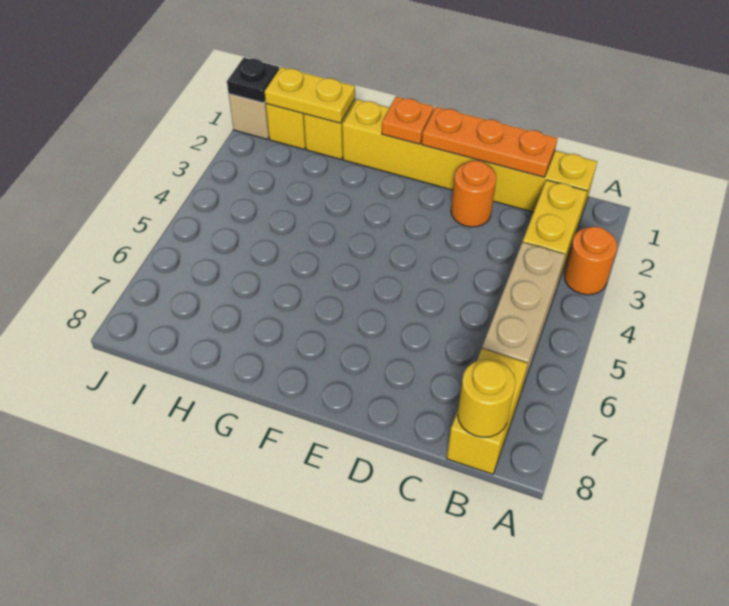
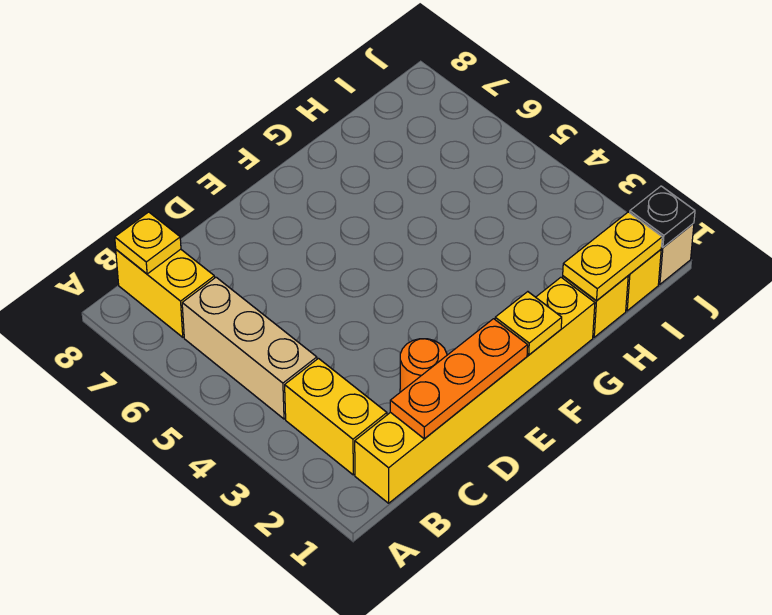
orange 1x1 round brick [564,227,617,295] -> none
yellow 1x1 round brick [458,359,515,437] -> yellow 1x1 plate [115,212,181,274]
orange 1x1 plate [382,97,434,144] -> yellow 1x1 plate [495,292,562,355]

